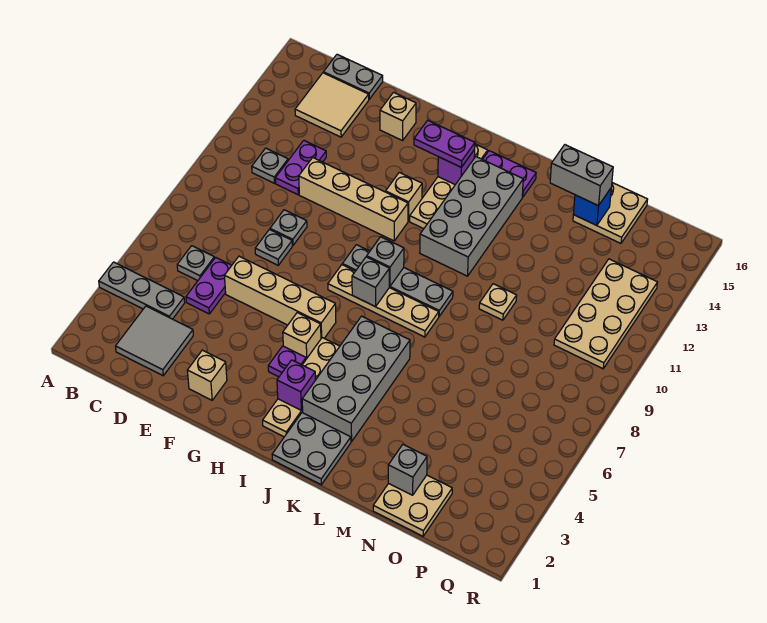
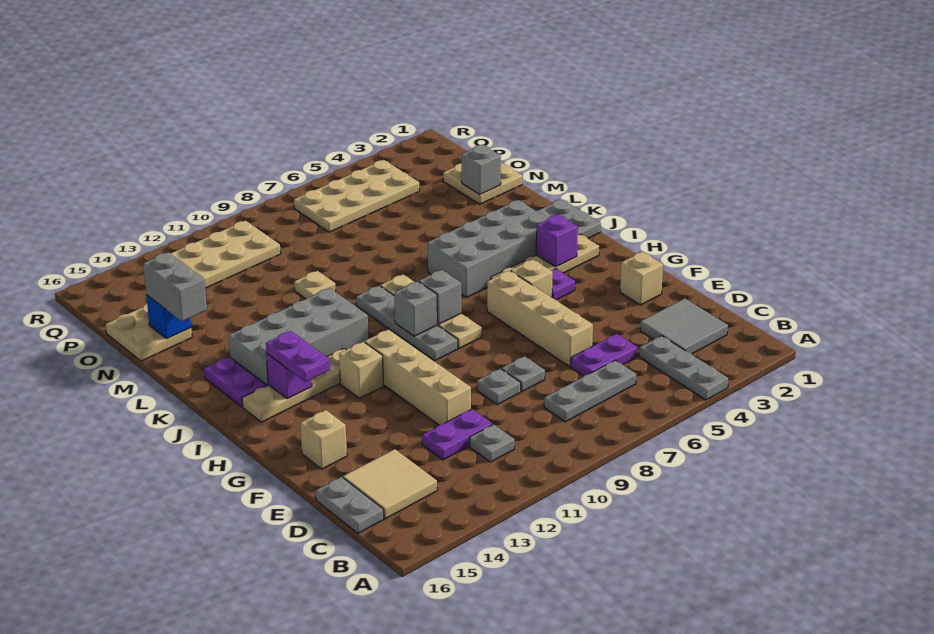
grey 1x1 plate [177,246,215,281] -> grey 1x3 plate [544,360,636,422]
none -> tan 2x4 plate [294,160,419,232]

